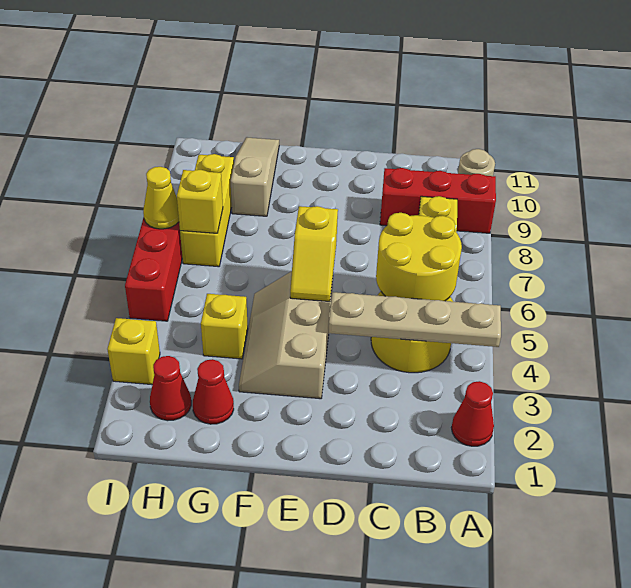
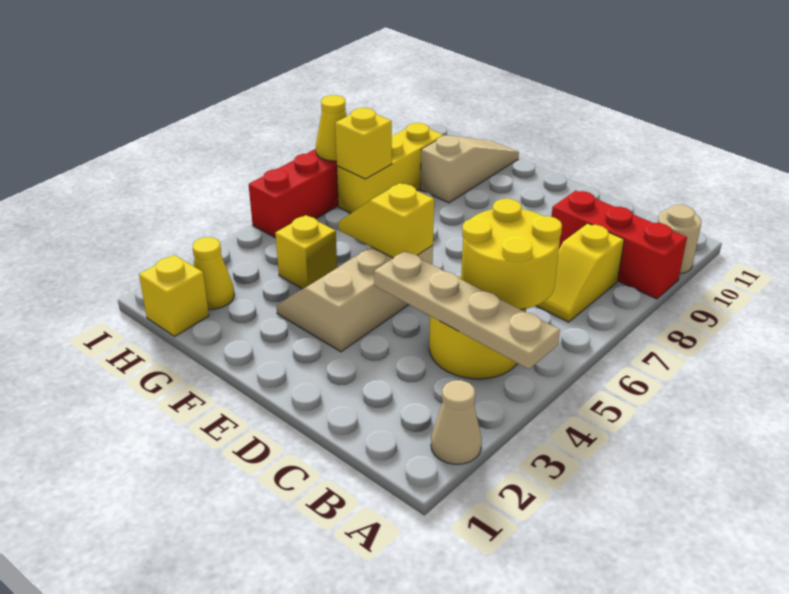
red 1x1 cone [451,381,494,446] -> tan 1x1 cone [431,380,482,464]
yellow 1x2 slope [290,206,338,301] -> yellow 1x2 slope turned to [338,183,434,258]
red 1x1 cone [193,359,234,424] -> none
red 1x1 cone [150,356,191,421] -> yellow 1x1 cone [193,237,234,309]
yellow 1x1 brick [107,318,160,385] -> yellow 1x1 brick moved to [139,255,209,336]

